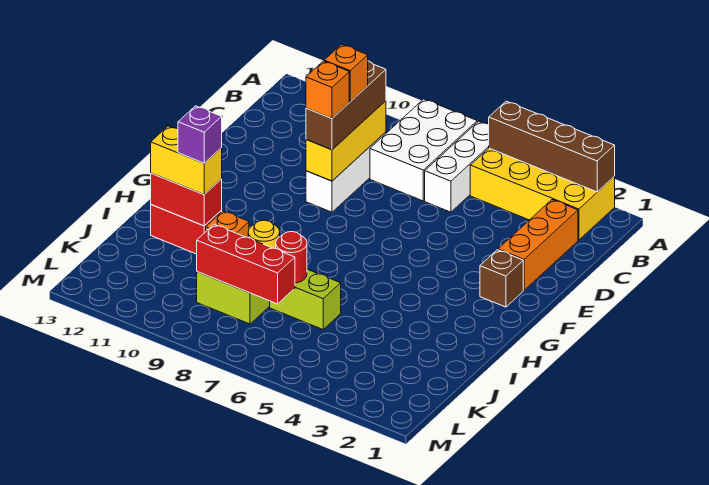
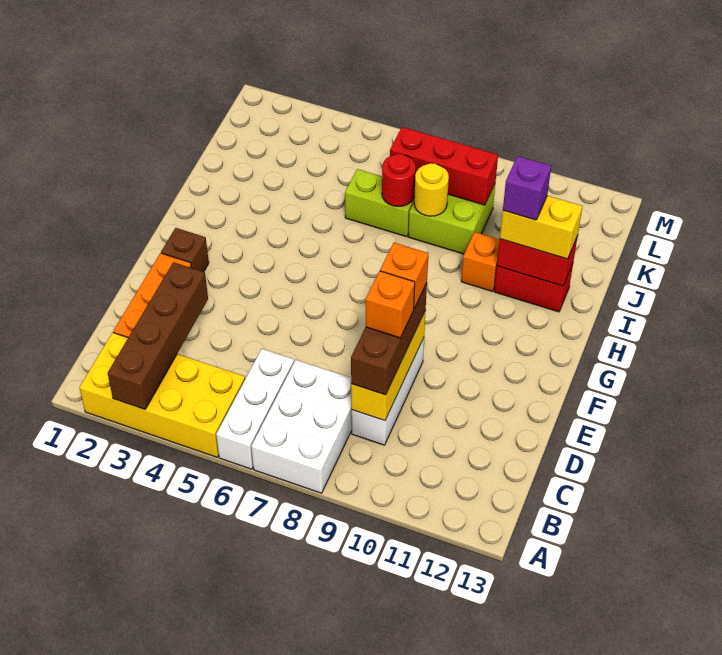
brown 1x4 brick [489,101,615,192] -> brown 1x4 brick turned to [108,262,208,409]

